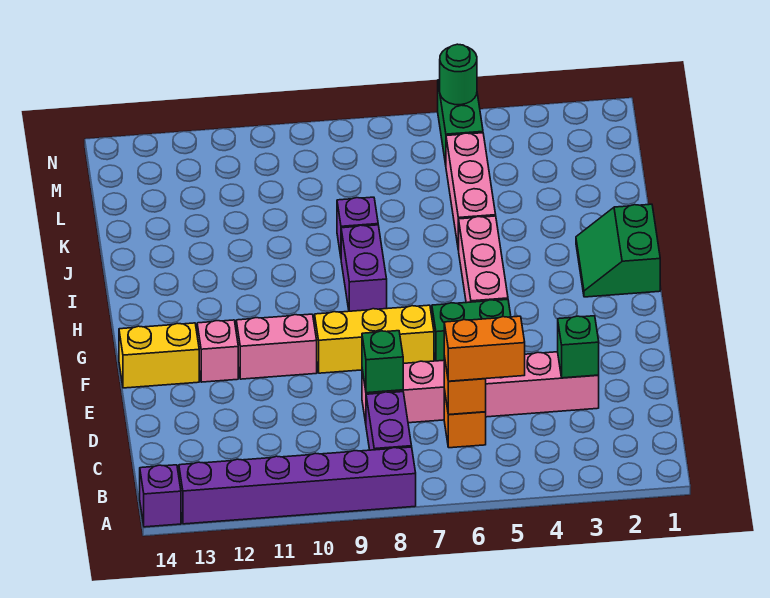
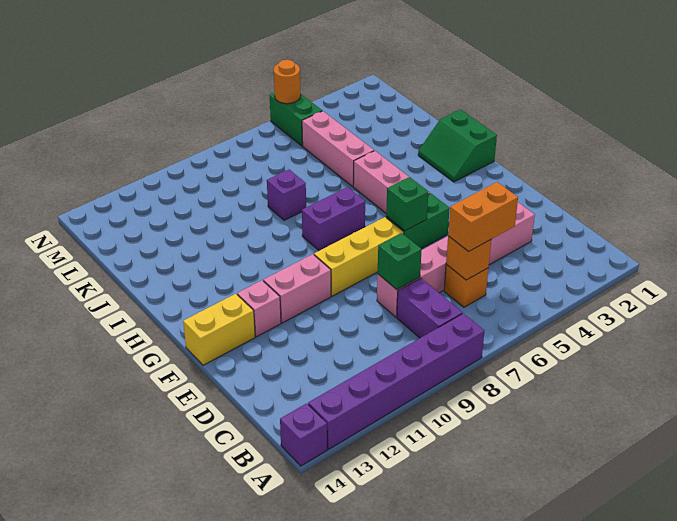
green 1x1 brick [558,316,599,378] -> green 1x1 brick moved to [386,177,428,231]
purple 1x2 brick [341,225,387,311] -> purple 1x2 brick turned to [302,187,365,250]
green 1x1 round brick [440,44,477,105] -> orange 1x1 round brick [274,60,301,104]

